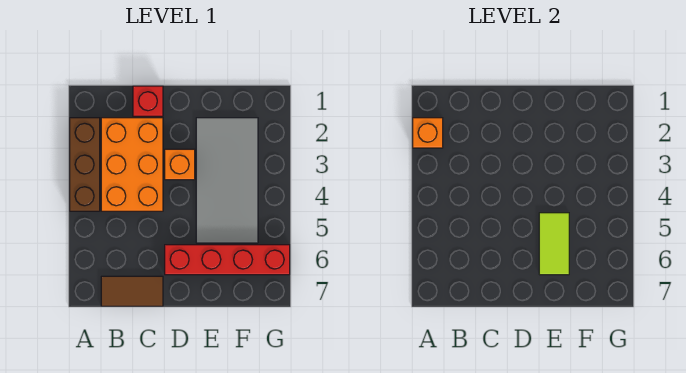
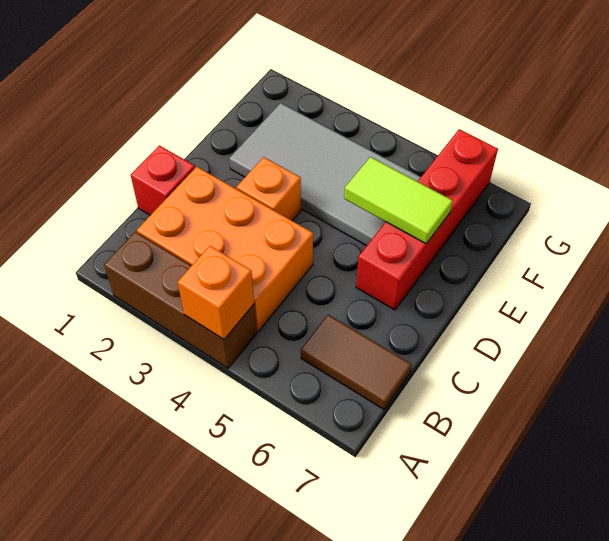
orange 1x1 brick [413,118,443,148] -> orange 1x1 brick moved to [178,246,254,339]
brown 1x2 tile [101,276,163,306] -> brown 1x2 tile turned to [301,315,412,409]

